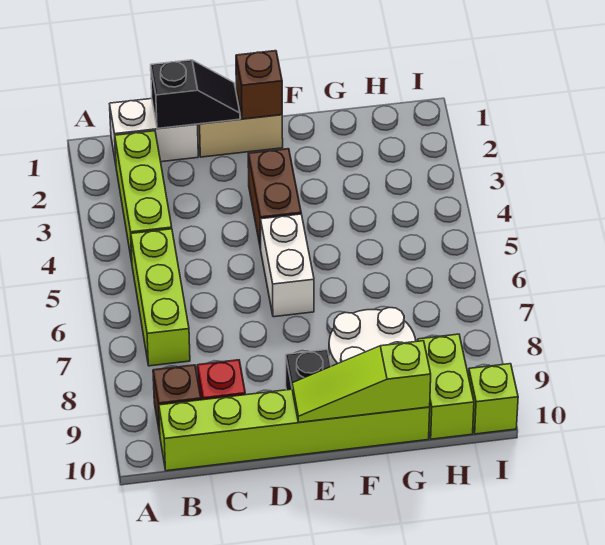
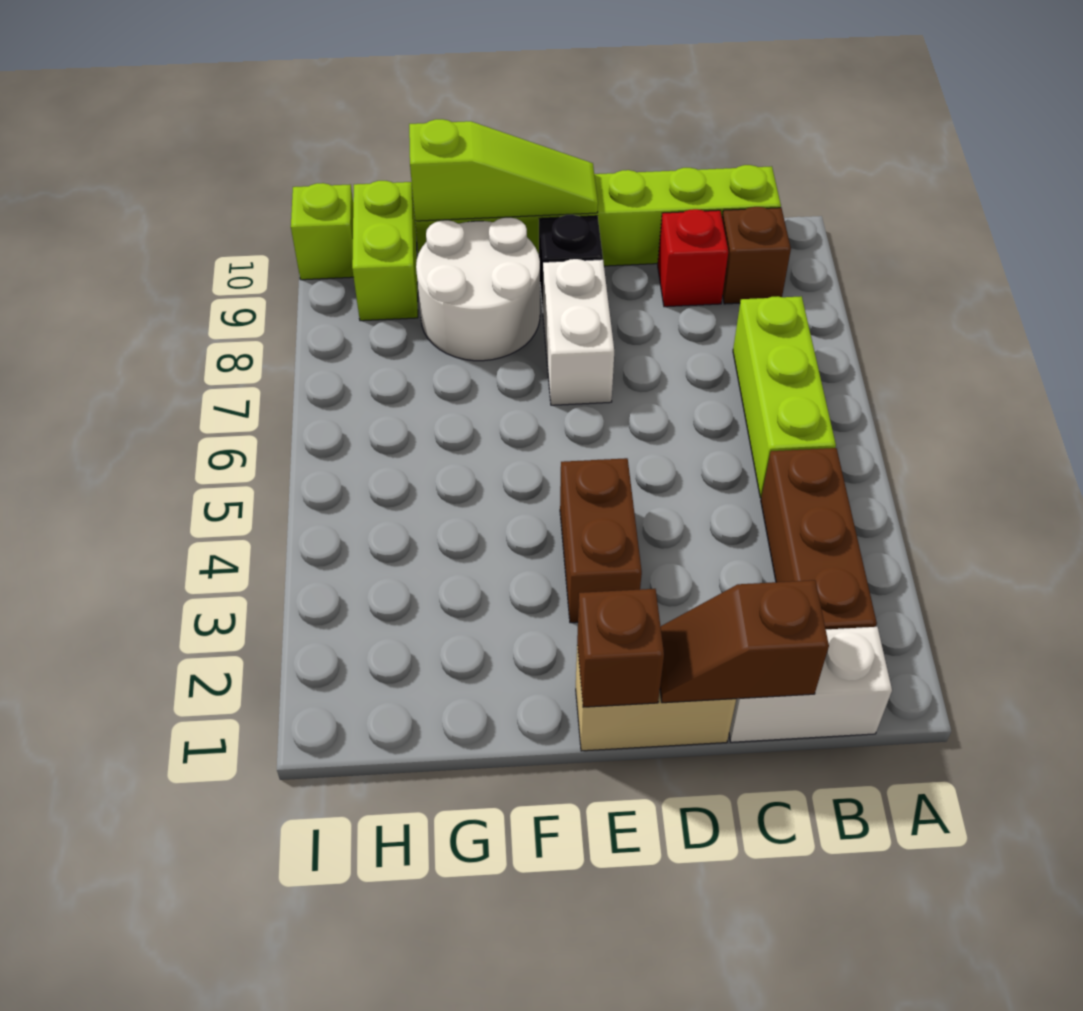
lime 1x3 brick [115,131,172,262] -> brown 1x3 brick [761,448,877,629]
black 1x2 slope [151,60,240,129] -> brown 1x2 slope [660,580,829,703]
white 1x2 brick [260,214,314,317] -> white 1x2 brick moved to [543,259,614,405]

